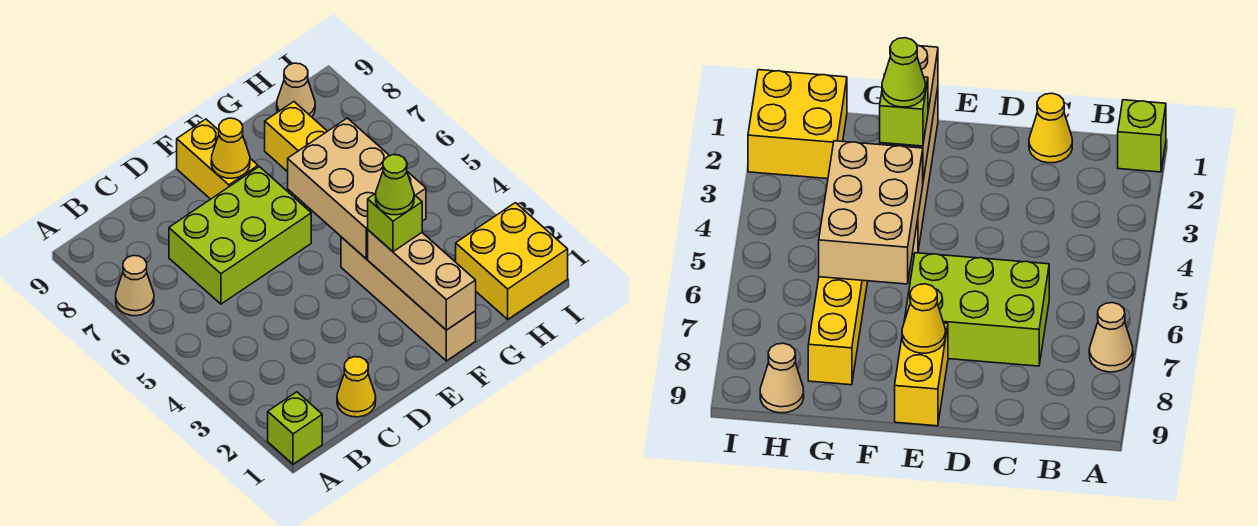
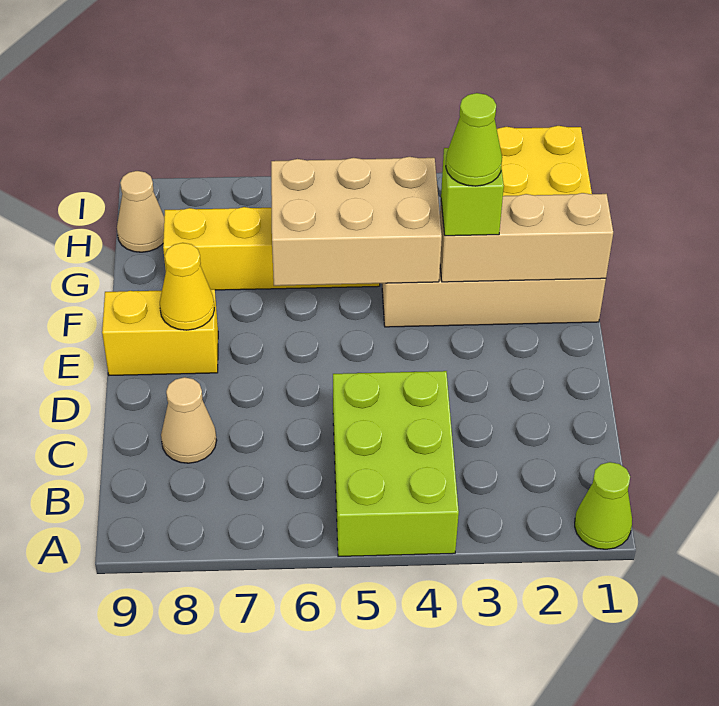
lime 1x1 brick [268,392,322,464] -> lime 1x1 cone [575,462,632,549]
tan 1x1 cone [116,256,154,316] -> tan 1x1 cone moved to [161,377,217,463]
yellow 1x1 cone [337,357,376,417] -> none
lime 2x3 brick [169,167,311,304] -> lime 2x3 brick moved to [333,371,459,556]

